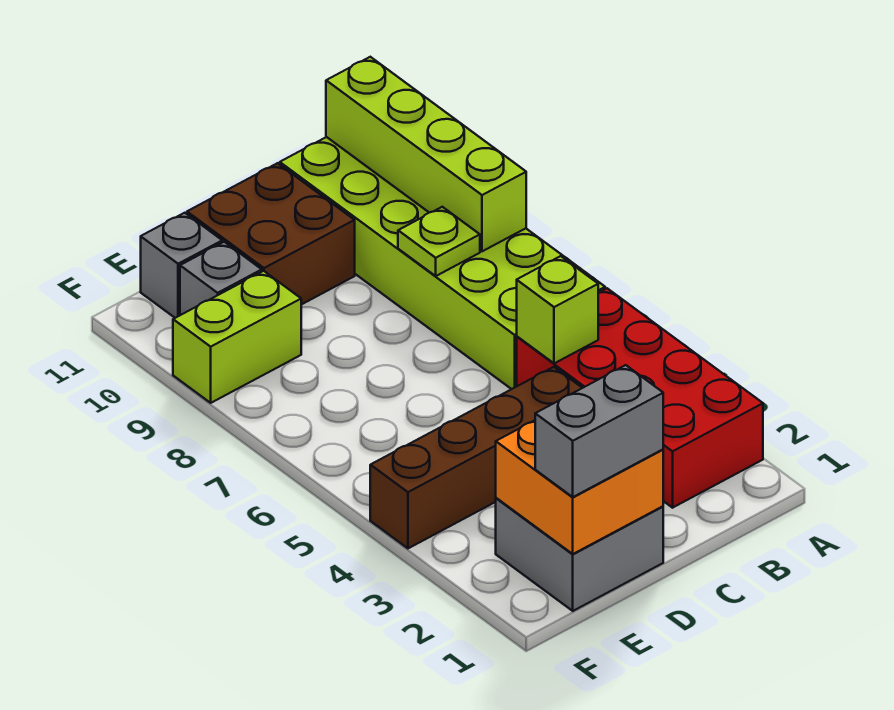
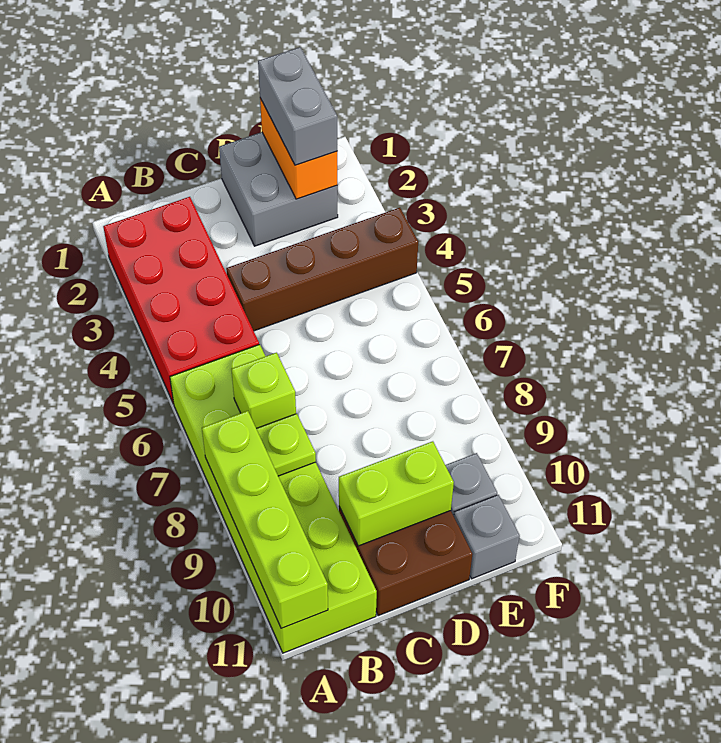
lime 1x1 brick [517,256,598,363] -> lime 1x1 brick moved to [231,353,296,428]
orange 2x2 brick [496,420,663,554] -> orange 1x2 brick [260,98,337,199]
grey 1x2 brick [535,365,663,497] -> grey 1x2 brick turned to [258,47,337,165]
lime 1x2 brick [173,271,301,403] -> lime 1x2 brick moved to [339,441,454,546]

